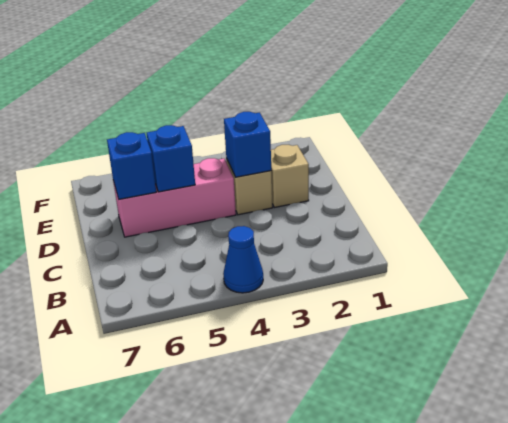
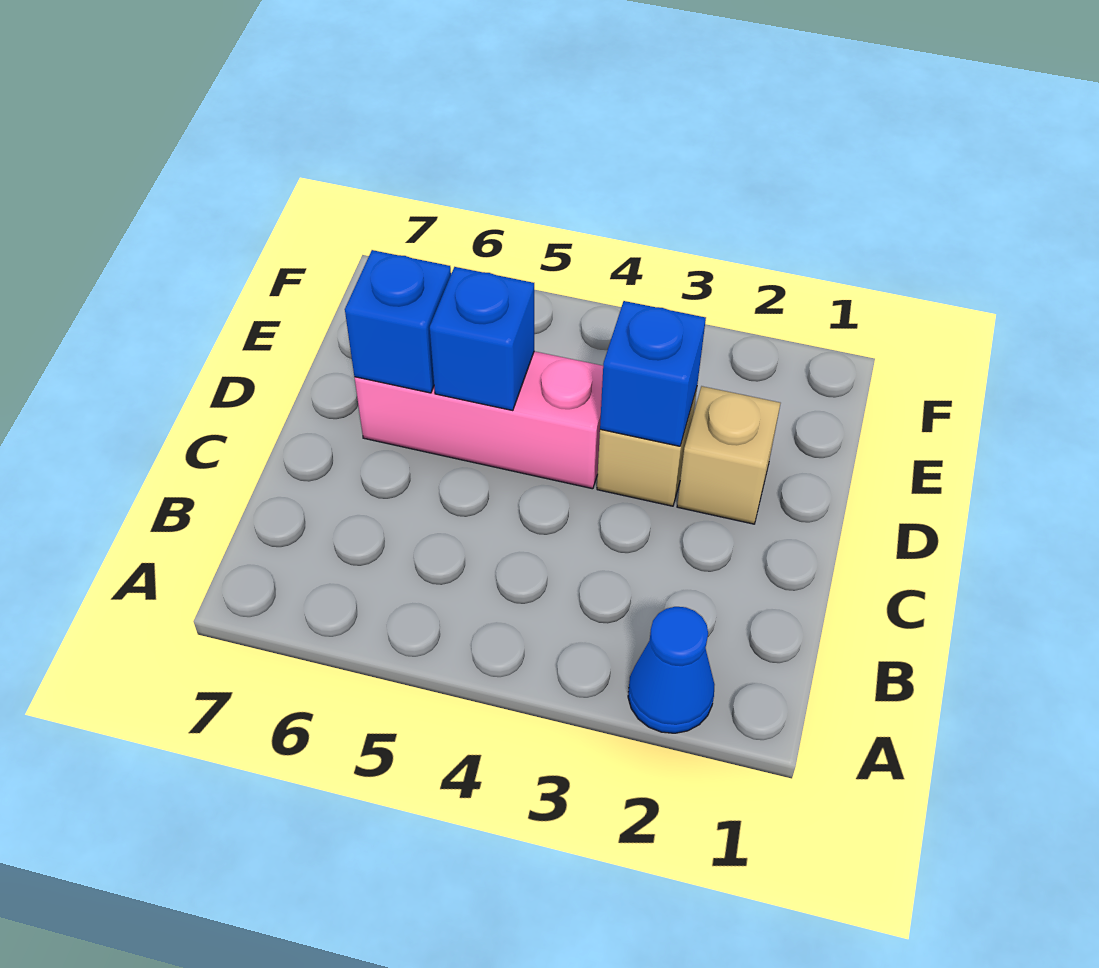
blue 1x1 cone [223,226,263,293] -> blue 1x1 cone moved to [628,607,715,733]

